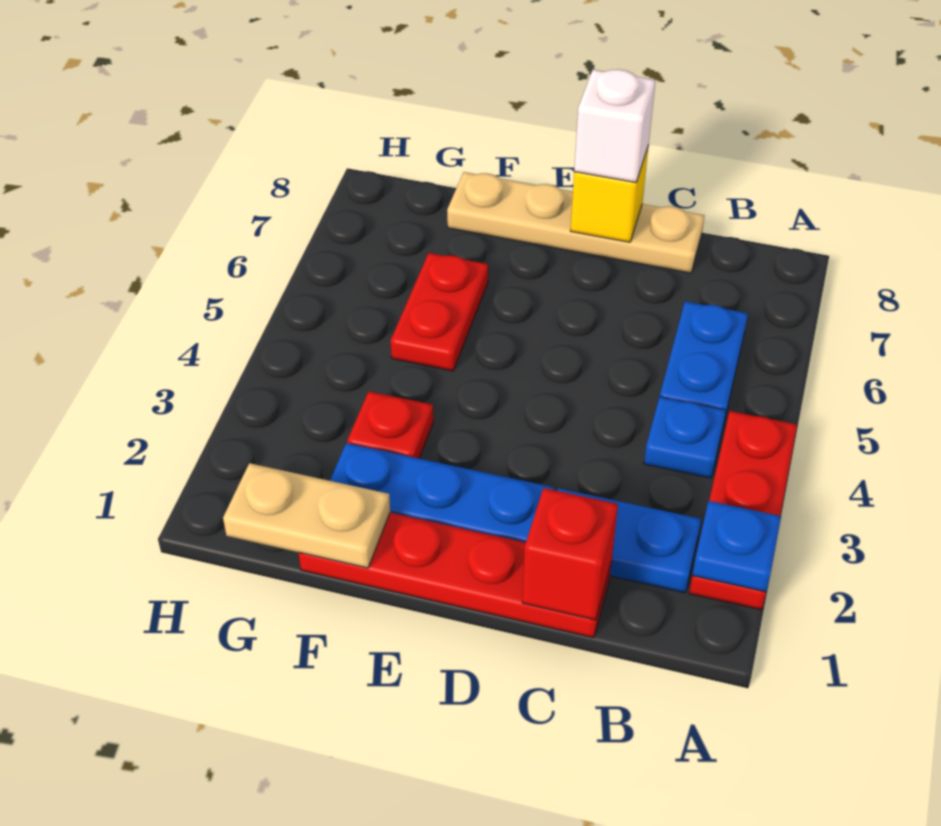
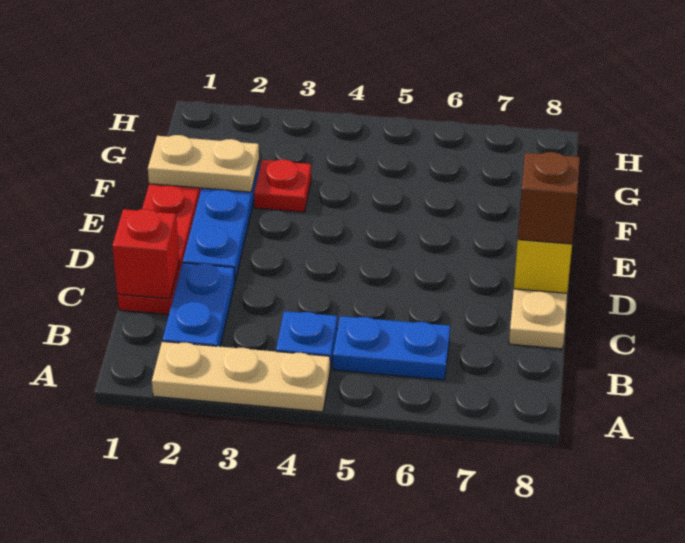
red 1x3 plate [689,411,797,610] -> tan 1x3 plate [152,341,330,412]
blue 1x1 plate [692,501,781,592] -> none
white 1x1 brick [574,69,656,182] -> brown 1x1 brick [518,152,580,244]
tan 1x2 plate [223,463,390,568] -> tan 1x2 plate turned to [148,135,259,192]
red 1x2 plate [391,253,488,371] -> none

